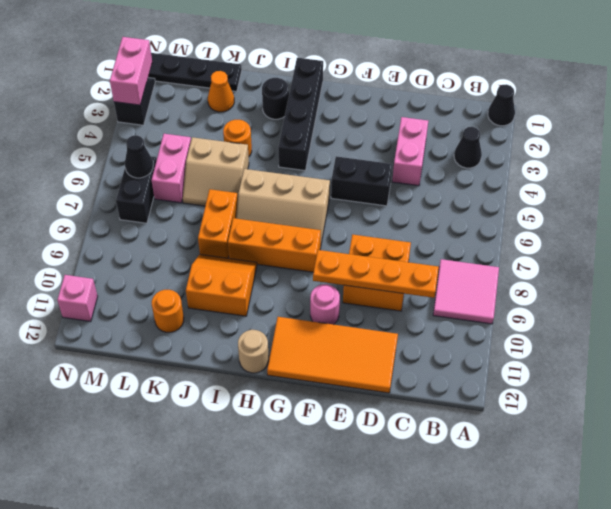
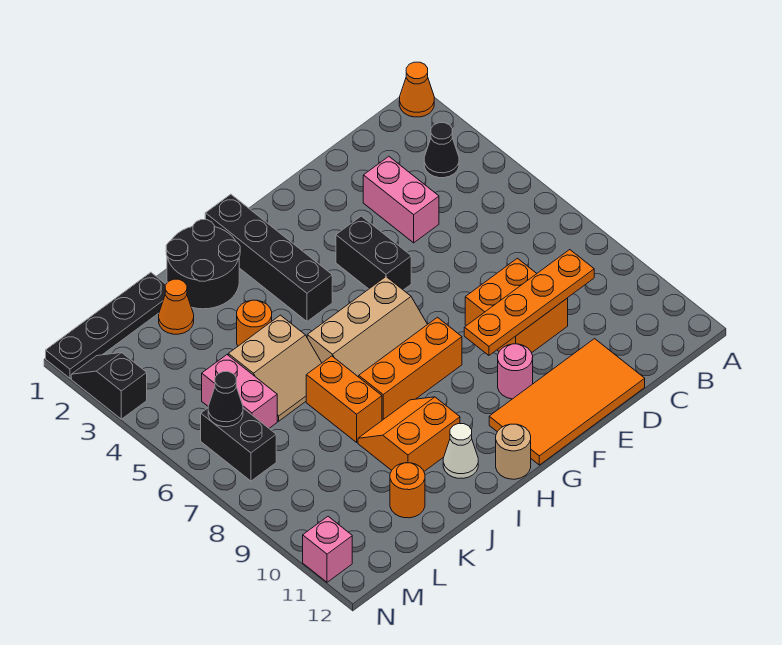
black 1x1 cone [488,84,515,126] -> orange 1x1 cone [399,62,434,117]
pink 2x2 tile [433,259,499,324] -> none
black 1x2 brick [331,156,392,206] -> black 1x2 brick turned to [336,216,411,290]
black 1x1 round brick [262,78,289,119] -> black 2x2 round brick [166,220,240,309]
none -> white 1x1 cone [443,424,478,478]
pink 1x2 brick [110,37,152,105] -> none

